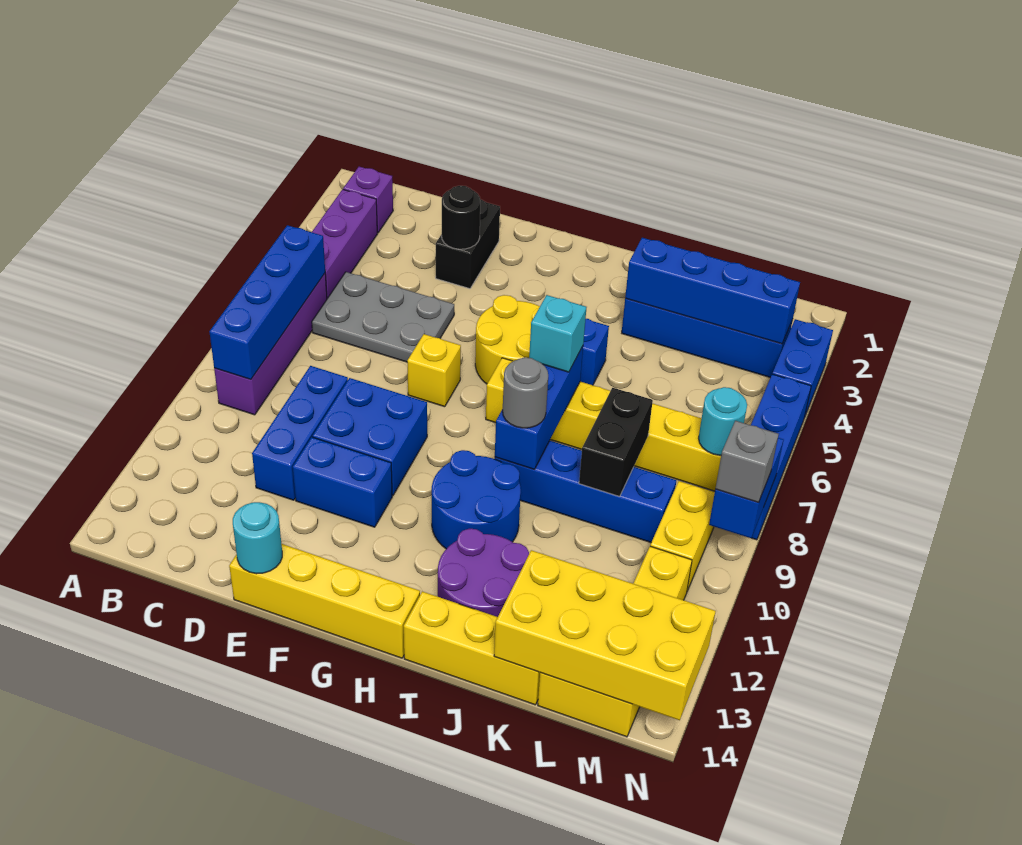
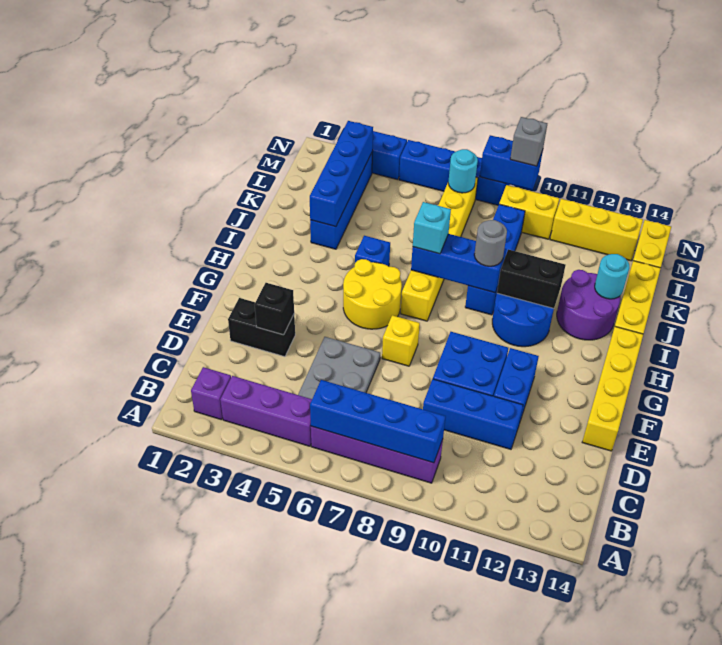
black 1x1 round brick [442,186,480,249] -> black 1x1 brick [255,283,294,335]
cyan 1x1 round brick [233,502,282,574] -> cyan 1x1 round brick moved to [595,254,629,299]
black 1x2 brick [579,388,653,496] -> black 1x2 brick moved to [497,249,565,308]
yellow 2x4 brick [494,550,716,720] -> none

